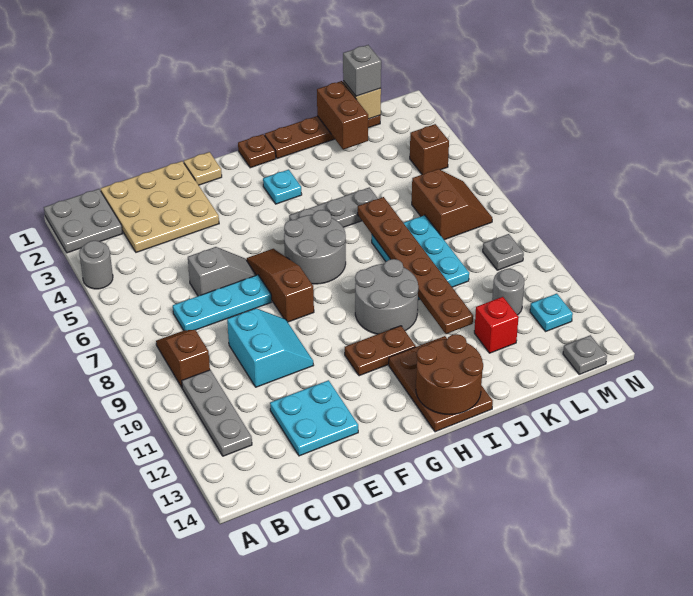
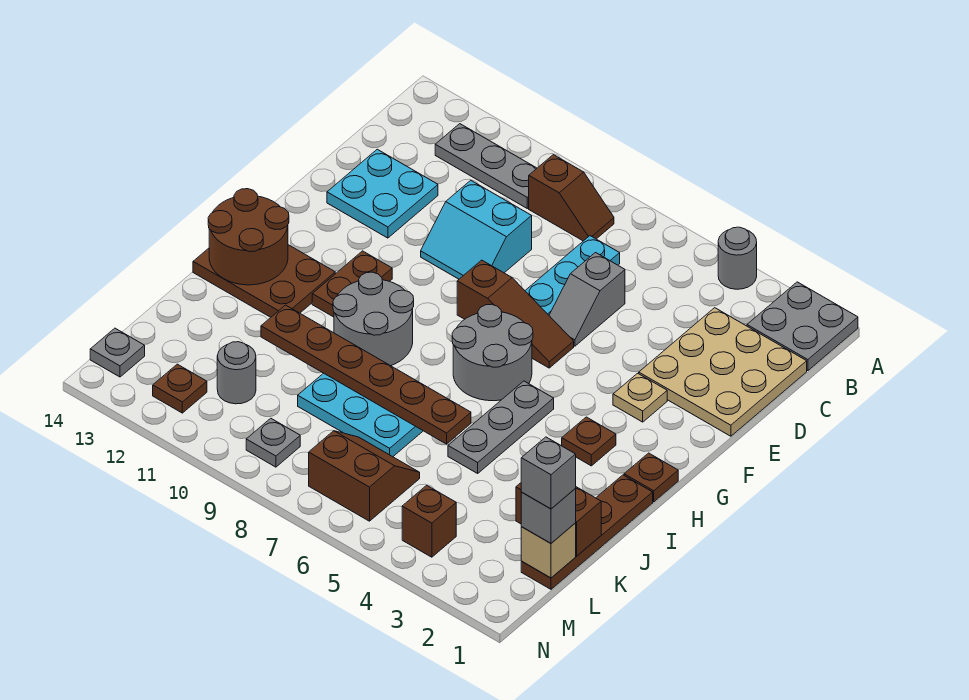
tan 1x1 plate [184,152,222,185] -> tan 1x1 plate moved to [613,373,667,422]
cyan 1x1 plate [263,170,302,204] -> brown 1x1 plate [562,417,616,466]
red 1x1 brick [474,297,519,353] -> none
none -> grey 1x1 brick [521,437,576,509]
brown 2x2 slope [412,169,492,240] -> brown 2x2 slope turned to [309,431,420,521]
cyan 1x1 plate [530,294,573,331] -> brown 1x1 plate [153,364,207,413]

